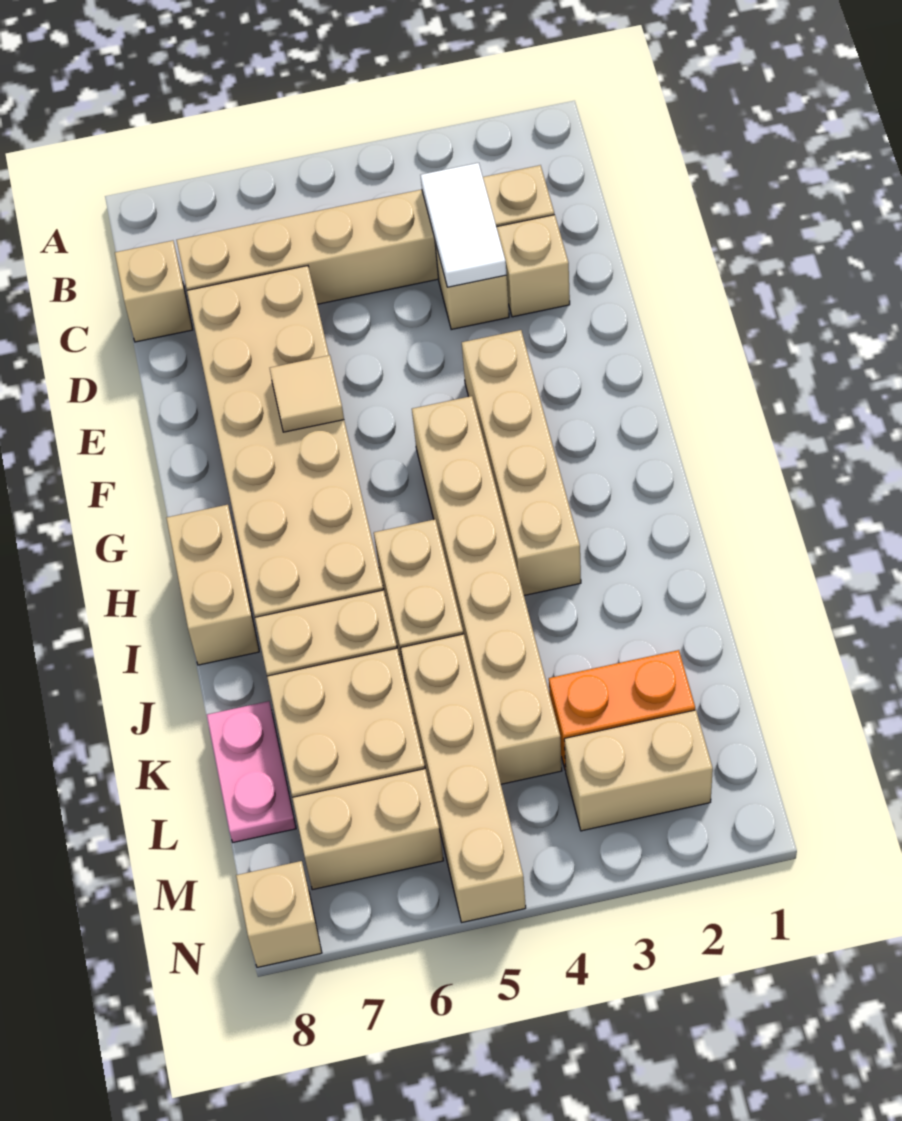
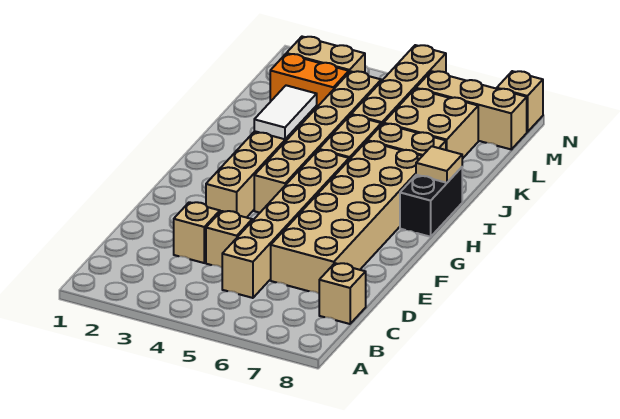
tan 1x6 brick [177,165,554,304] -> tan 1x6 brick turned to [222,150,349,298]
white 1x2 tile [420,163,507,287] -> white 1x2 tile moved to [254,85,317,139]
tan 1x1 brick [497,215,570,317] -> tan 1x1 brick moved to [206,211,252,267]
tan 1x1 tile [270,355,344,432] -> tan 1x1 tile moved to [416,146,462,183]
tan 1x2 brick [166,505,259,665] -> black 1x2 brick [400,167,462,237]
pink 1x2 plate [207,701,296,842] -> none
tan 1x2 brick [292,769,443,890] -> tan 1x3 brick [416,71,527,149]

